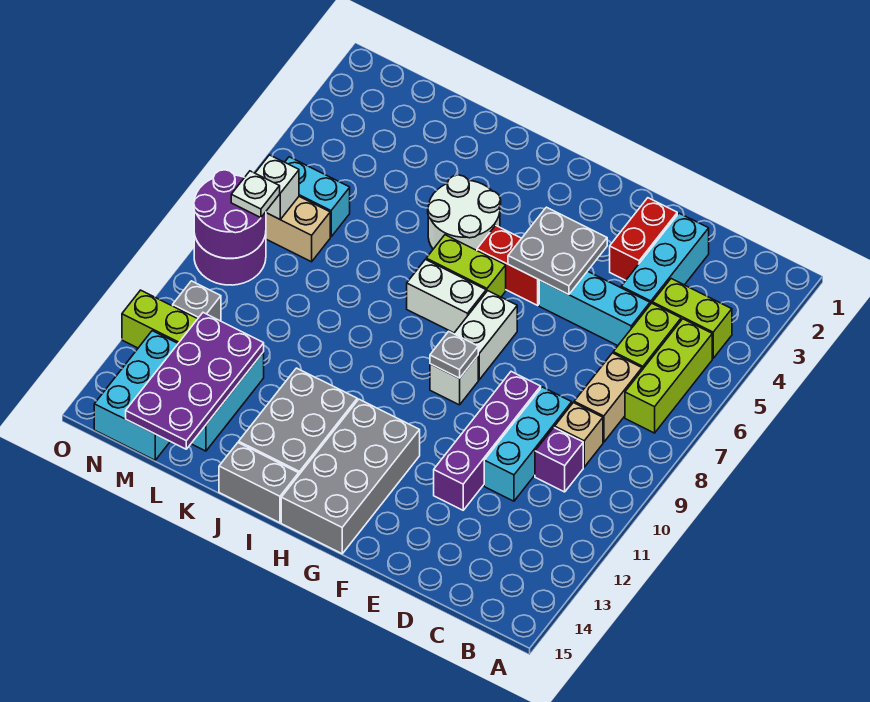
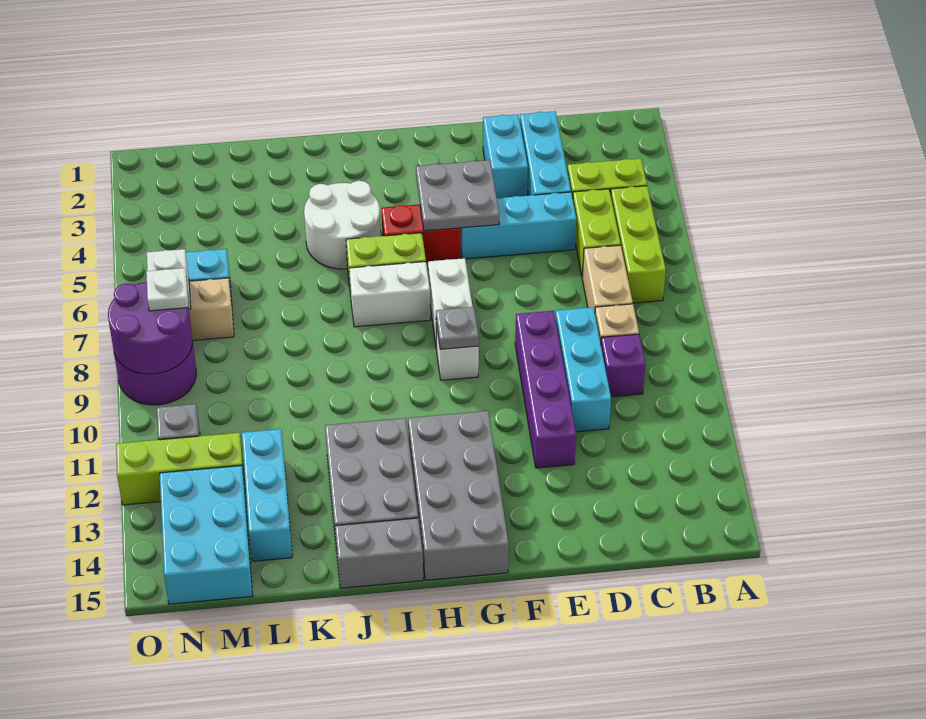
red 1x2 brick [610,198,677,280] -> cyan 1x2 brick [483,114,528,198]
purple 2x4 plate [126,313,264,449] -> none

